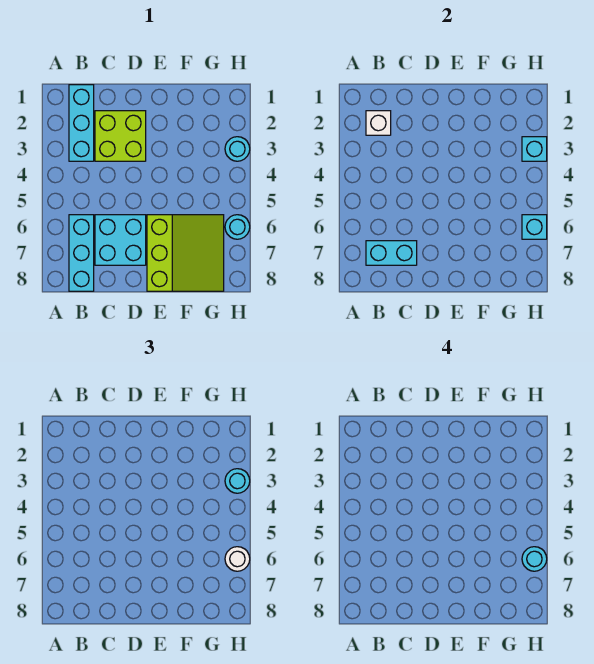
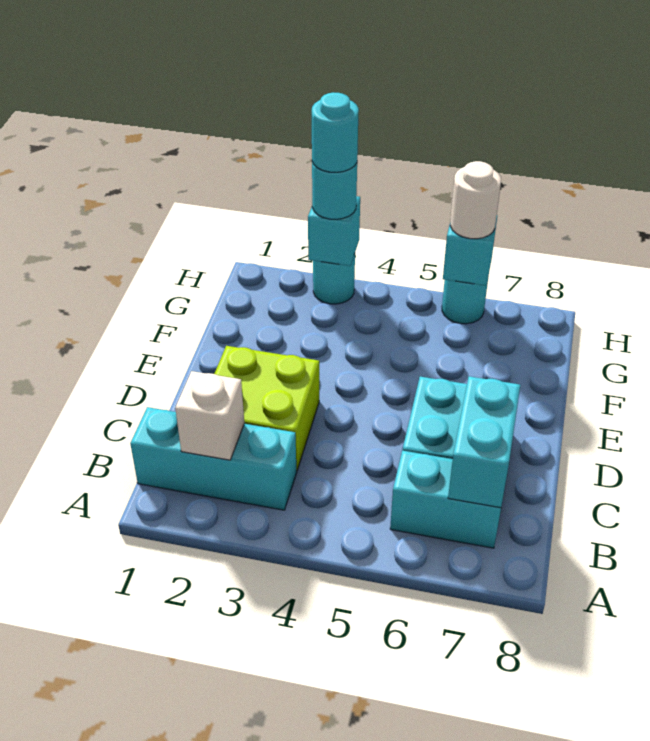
cyan 1x3 brick [69,215,94,291] -> cyan 1x2 brick [390,451,501,548]
lime 3x3 slope [147,215,224,291] -> none
cyan 1x1 round brick [522,547,547,571] -> cyan 1x1 round brick moved to [312,92,359,172]

